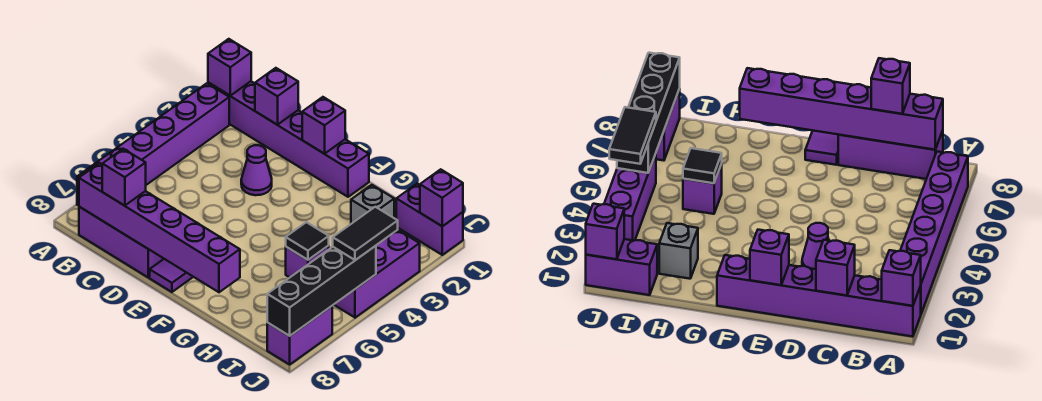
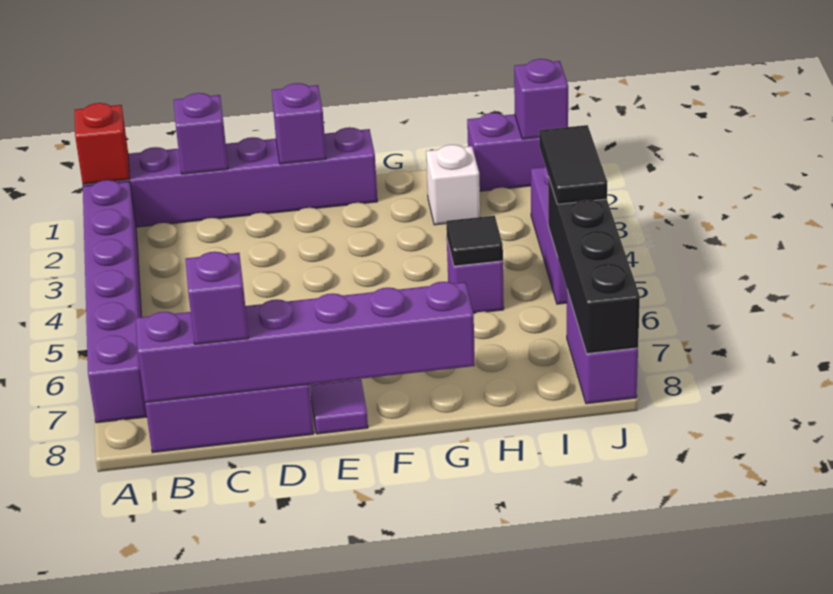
purple 1x1 brick [208,39,251,96] -> red 1x1 brick [75,103,130,184]
purple 1x1 cone [241,145,272,195] -> none
grey 1x1 brick [351,185,394,224] -> white 1x1 brick [426,145,480,225]

